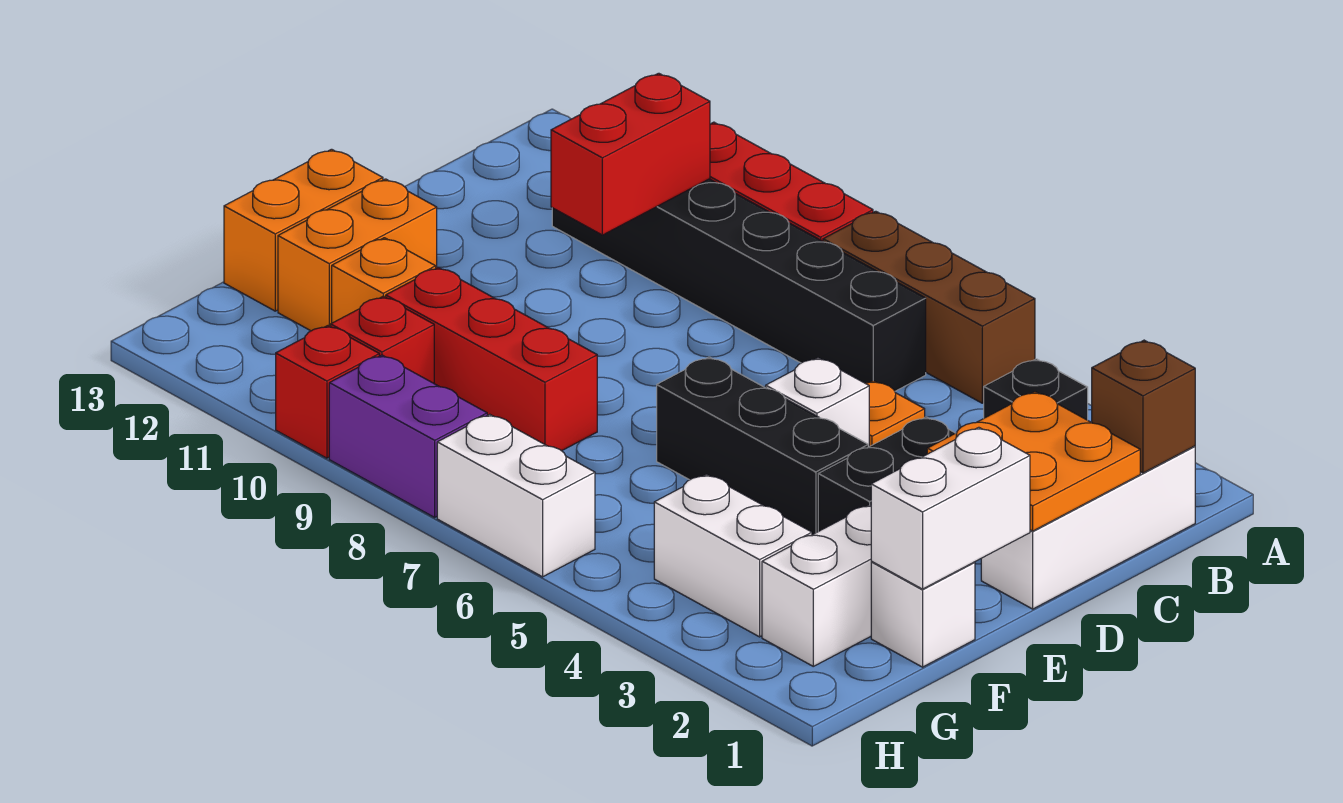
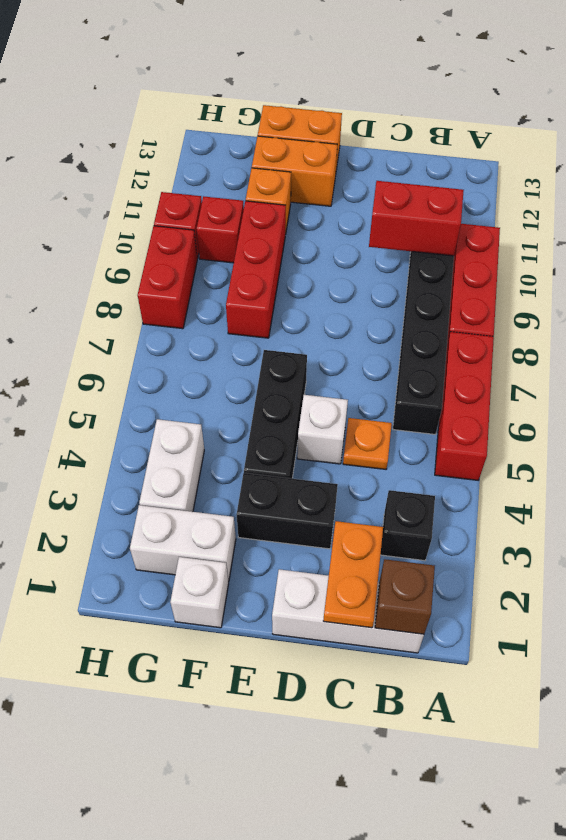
brown 1x3 brick [823,211,1035,403] -> red 1x3 brick [435,332,494,480]
orange 2x2 plate [927,392,1140,531] -> orange 1x2 plate [323,521,383,628]
white 1x2 brick [871,427,1030,589] -> none
white 1x2 brick [437,414,595,577] -> none
purple 1x2 brick [329,355,487,517] -> red 1x2 brick [138,226,197,329]

